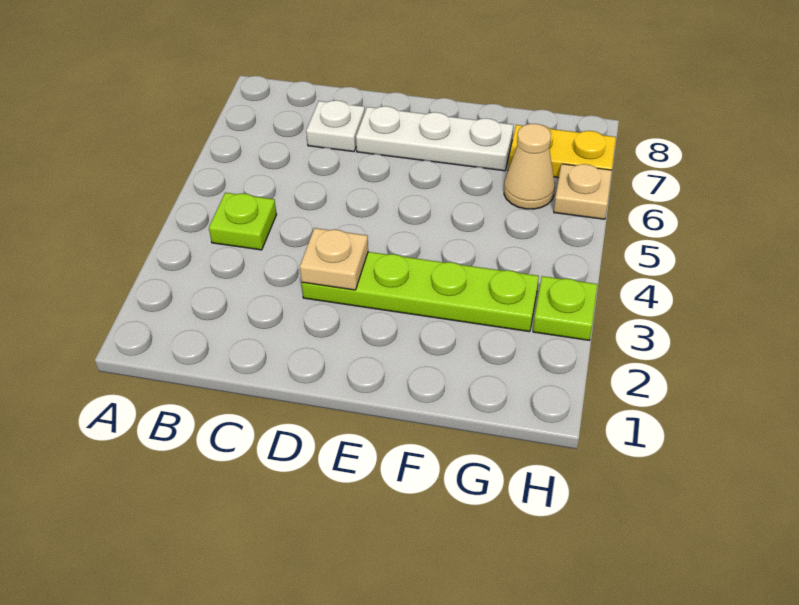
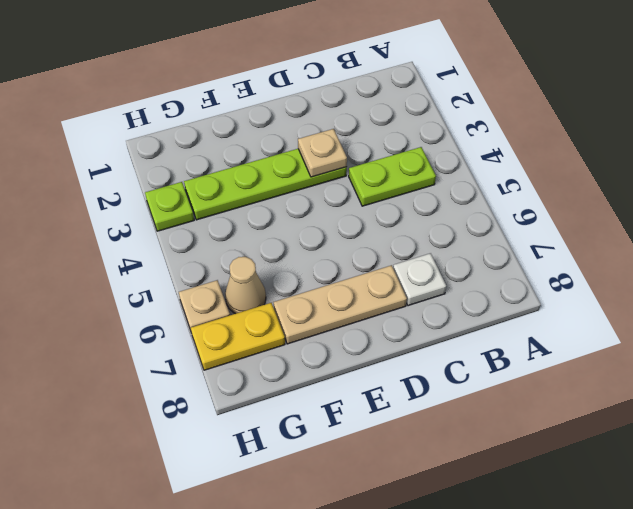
lime 1x1 plate [209,193,277,250] -> lime 1x2 plate [349,147,436,206]
white 1x3 plate [356,106,513,171] -> tan 1x3 plate [274,265,407,344]

